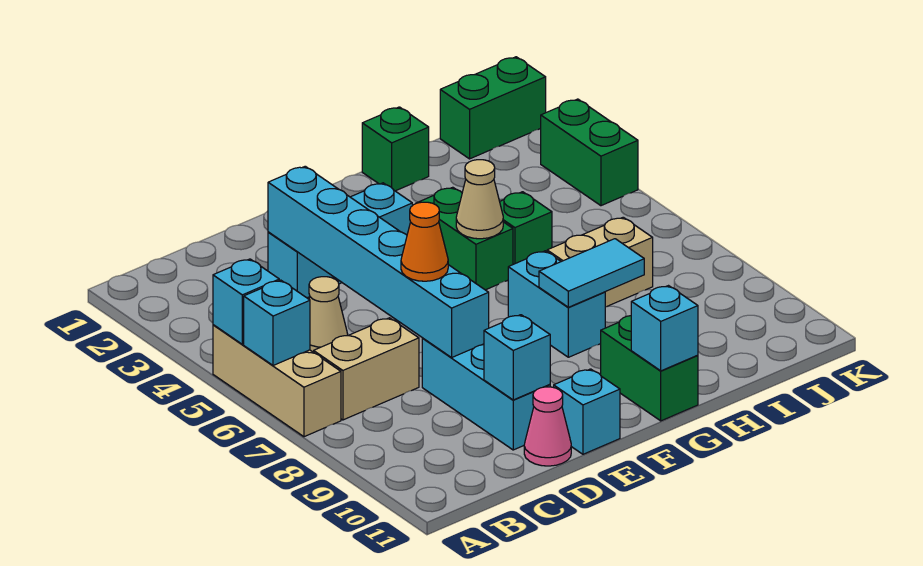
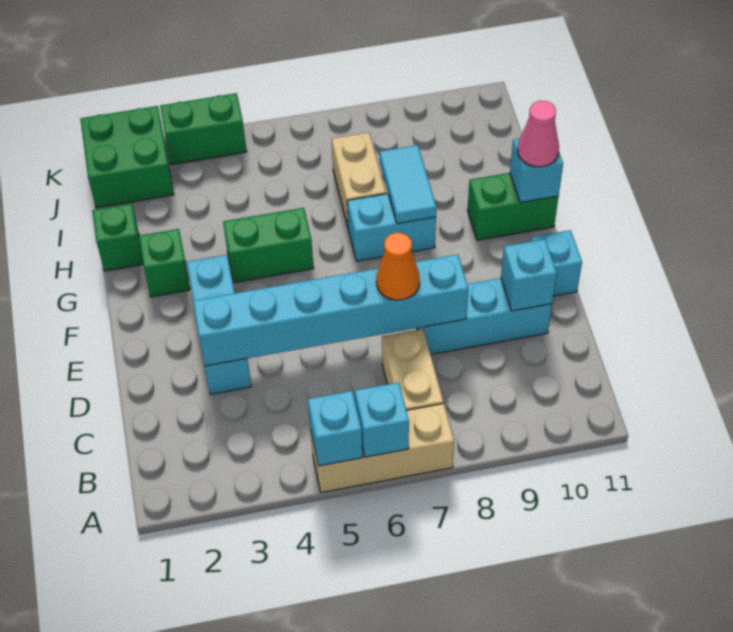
tan 1x1 cone [309,277,348,352] -> none
pink 1x1 cone [524,387,571,466] -> pink 1x1 cone moved to [518,101,559,167]
tan 1x1 cone [456,160,503,239] -> none
green 1x1 brick [500,192,552,264] -> green 1x1 brick moved to [139,229,190,297]
green 1x2 brick [440,57,546,159] -> green 2x2 brick [80,106,174,208]

